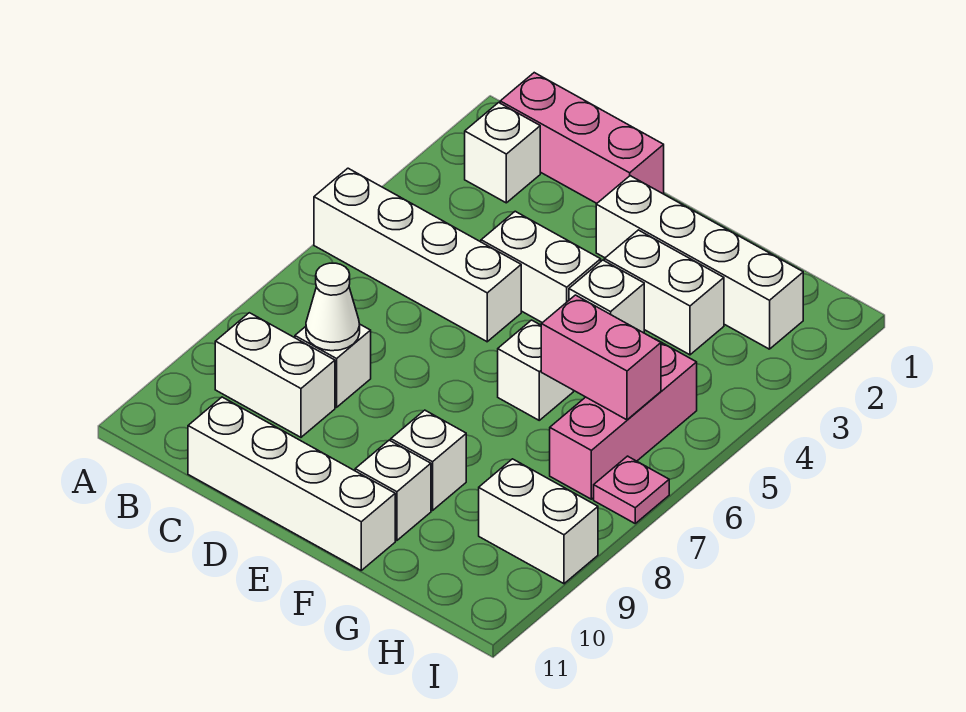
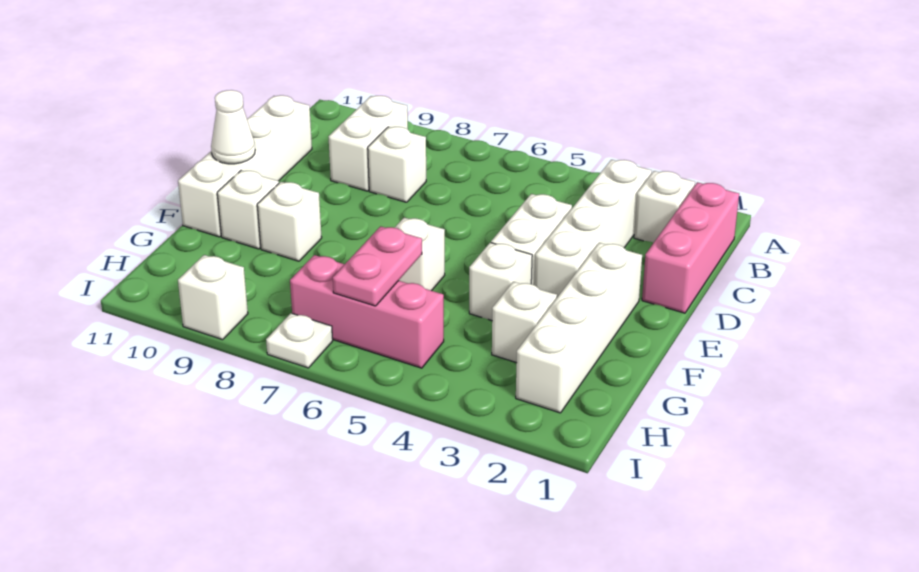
white 1x4 brick [314,168,521,342] -> white 1x4 brick moved to [534,160,652,297]
white 1x1 cone [306,263,360,351] -> white 1x1 cone moved to [211,90,255,164]
white 1x2 brick [604,230,724,355] -> white 1x1 brick [492,282,557,363]
pink 1x2 brick [541,295,661,420] -> pink 1x2 plate [333,226,422,306]
white 1x2 brick [479,459,598,584] -> white 1x1 brick [178,255,248,340]
pink 1x1 plate [594,456,669,523] -> white 1x1 plate [266,313,333,368]

